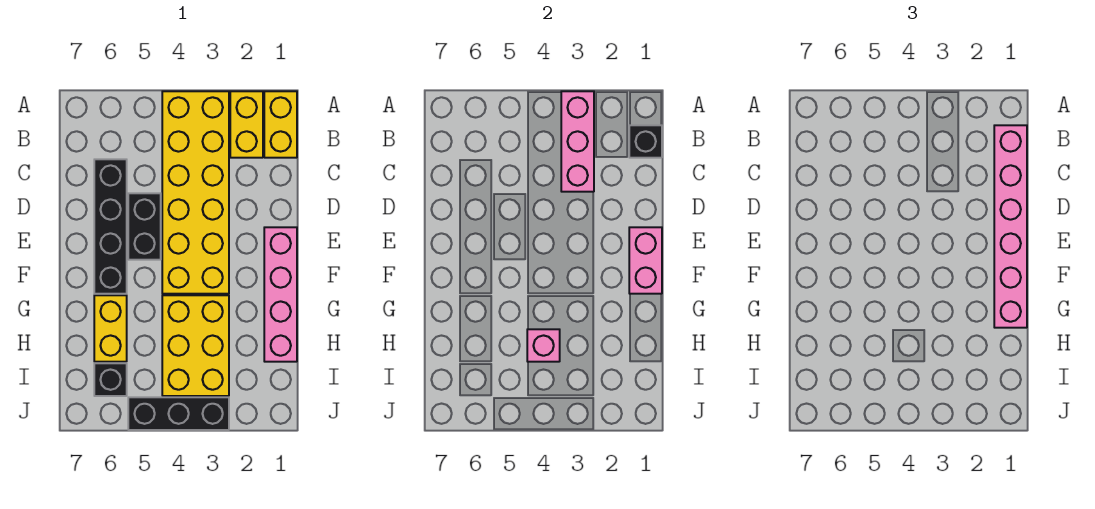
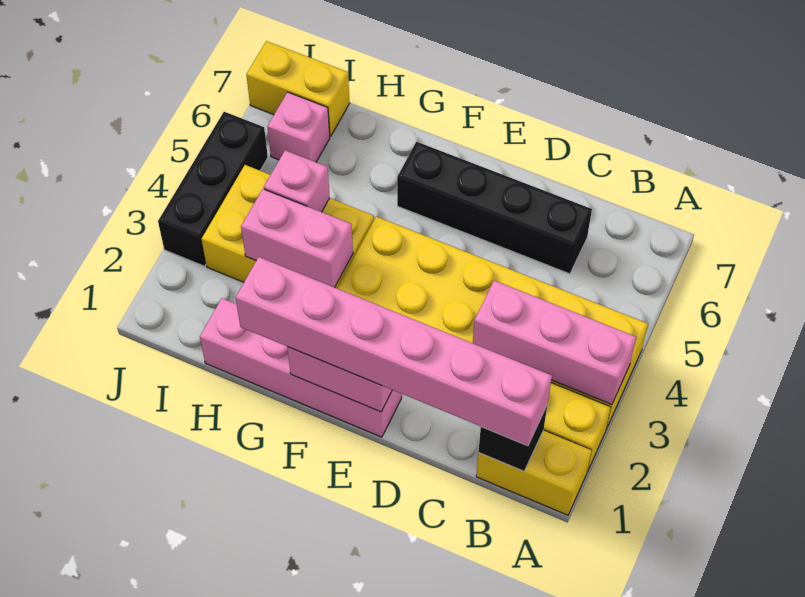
black 1x2 brick [128,193,161,260] -> none
none -> pink 1x2 brick [241,189,353,288]
yellow 1x2 brick [94,295,127,362] -> yellow 1x2 brick moved to [246,41,350,136]
black 1x1 brick [94,363,127,396] -> pink 1x1 brick [267,92,330,162]

